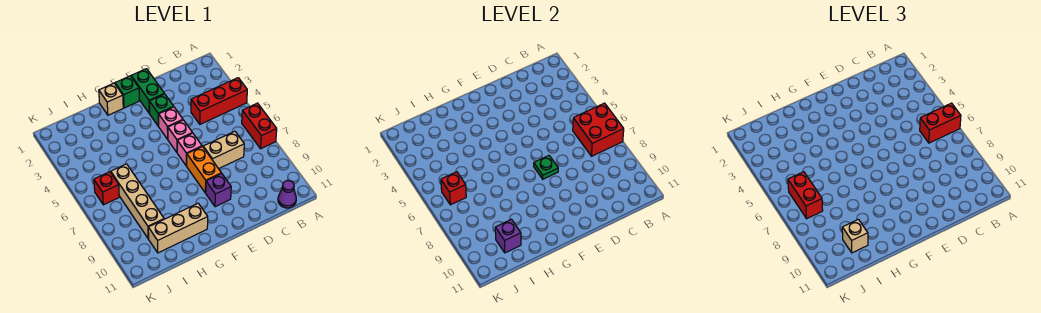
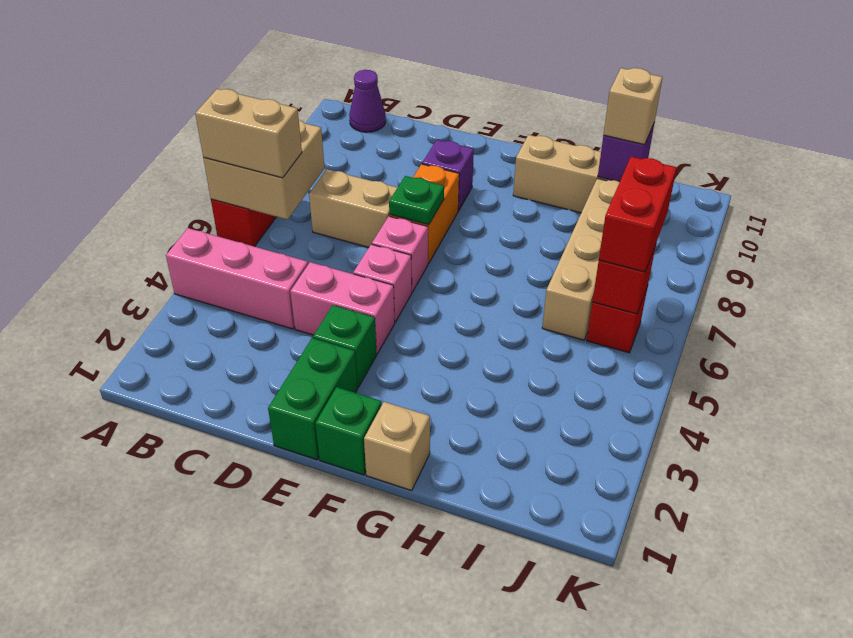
red 1x3 brick [191,78,247,124] -> pink 1x3 brick [166,228,308,329]
red 2x2 brick [573,103,624,156] -> tan 2x2 brick [203,120,325,220]
red 1x2 brick [920,103,961,143] -> tan 1x2 brick [195,89,302,178]
pink 1x1 brick [159,107,183,139] -> pink 1x2 brick [290,262,395,354]

